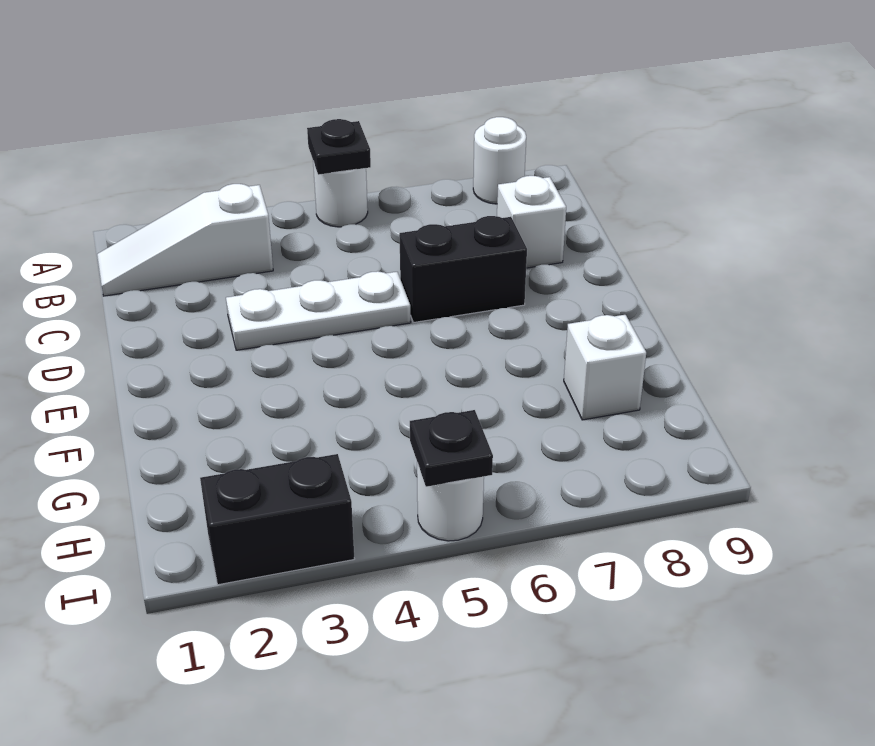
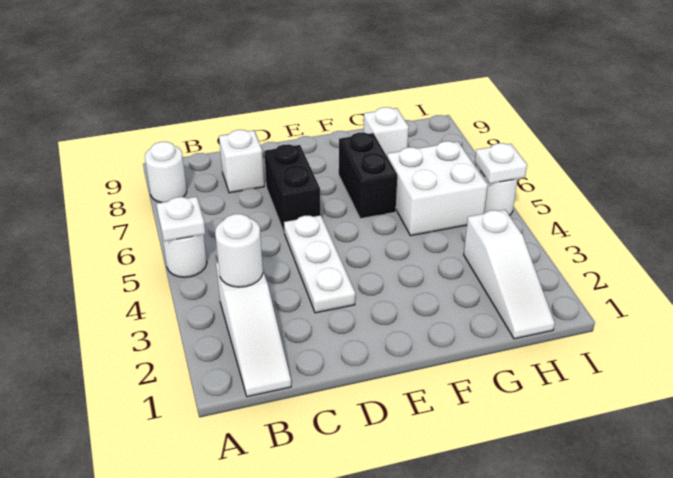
black 1x1 plate [307,119,371,175] -> white 1x1 plate [156,197,205,241]
none -> white 1x1 round brick [215,214,263,287]
none -> white 2x2 brick [387,141,488,236]
none -> white 1x3 slope [464,210,555,339]
black 1x2 brick [200,454,354,585] -> black 1x2 brick moved to [339,132,397,219]
black 1x1 plate [410,410,493,487] -> white 1x1 plate [475,143,527,184]

